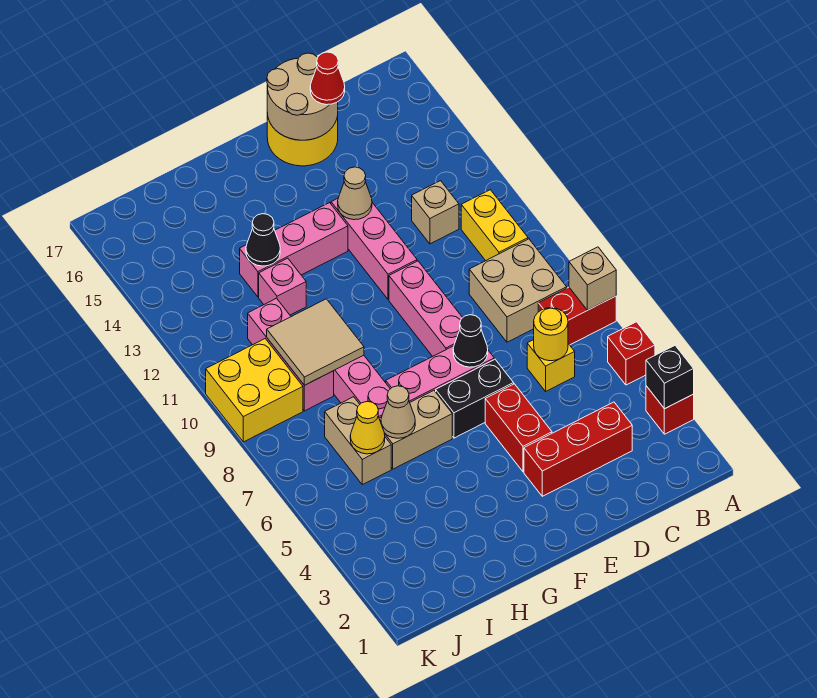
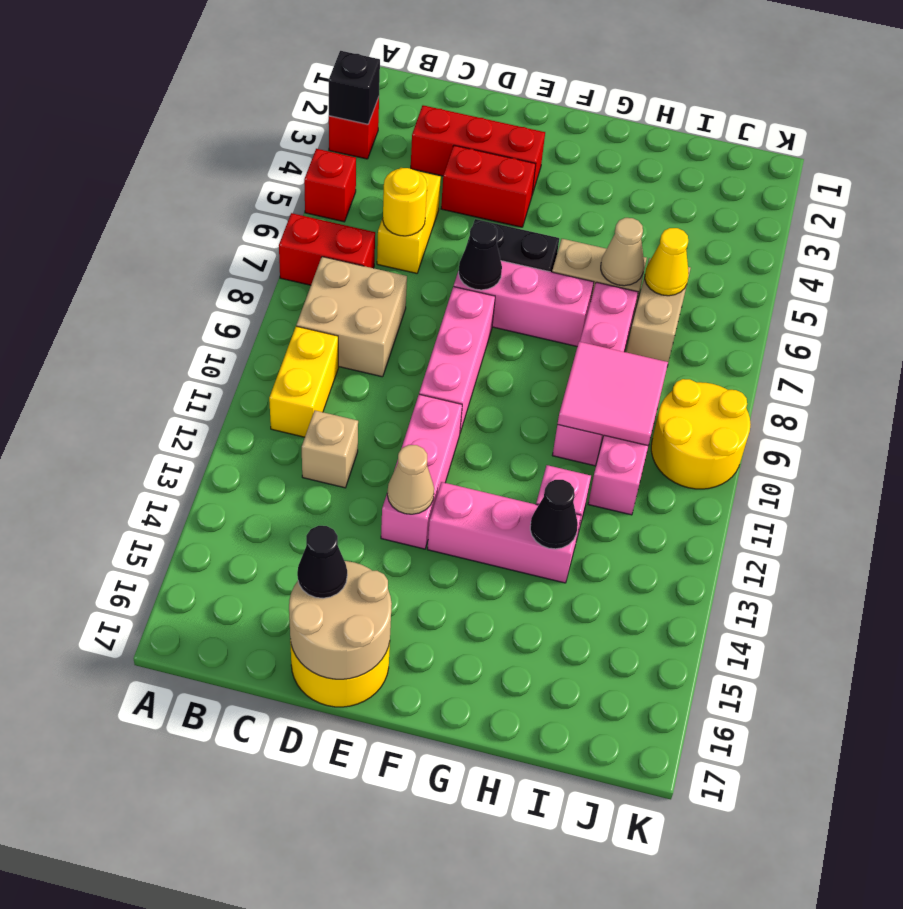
tan 1x1 brick [569,247,616,310] -> none
yellow 1x1 brick [527,340,575,391] -> yellow 1x2 brick [377,168,441,273]
red 1x1 cone [310,52,345,105] -> black 1x1 cone [297,526,347,598]
red 1x2 brick [485,384,552,472] -> red 1x2 brick turned to [441,145,536,227]
tan 2x2 tile [267,299,364,385] -> pink 2x2 tile [558,342,668,446]
yellow 2x2 brick [206,339,303,442] -> yellow 2x2 round brick [651,379,751,489]

